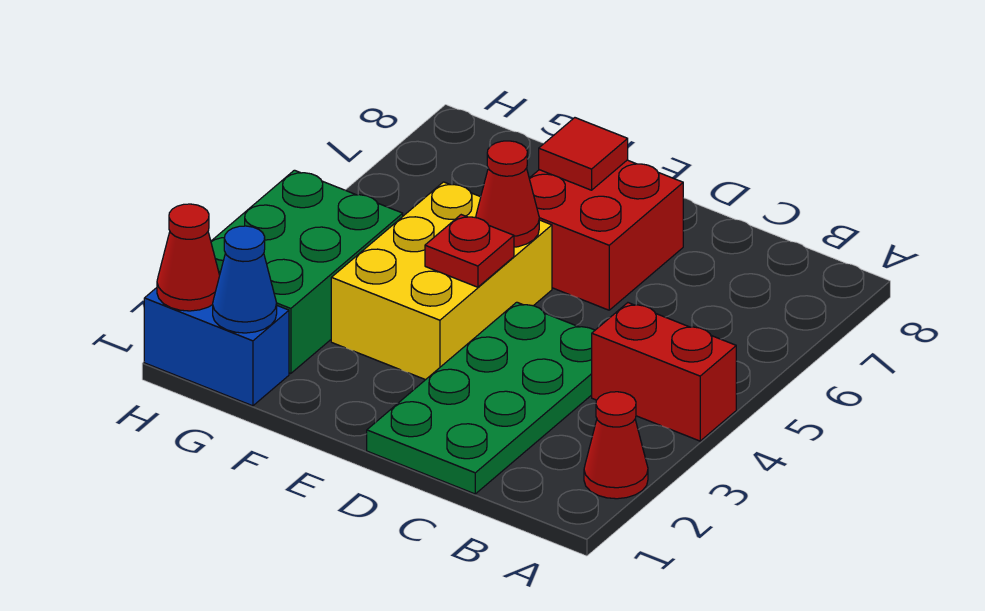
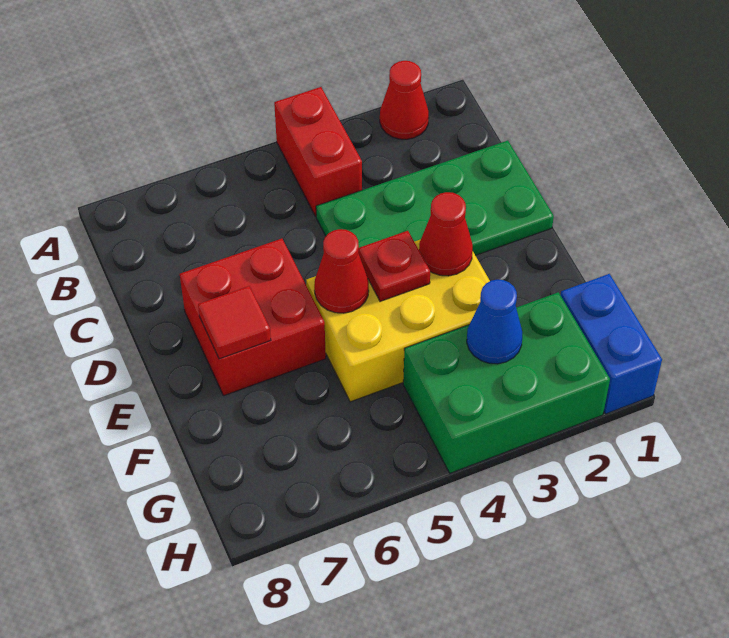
blue 1x1 cone [213,226,277,333] -> blue 1x1 cone moved to [467,280,522,364]
red 1x1 cone [157,204,220,311] -> red 1x1 cone moved to [419,192,473,276]

